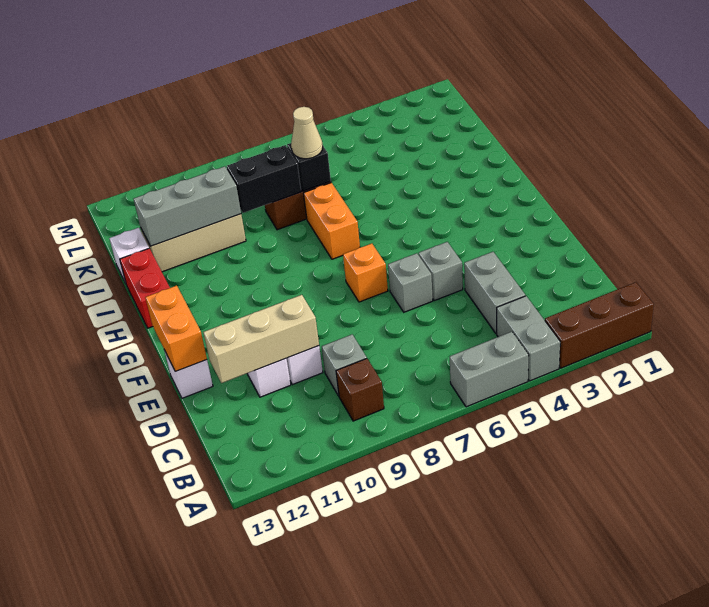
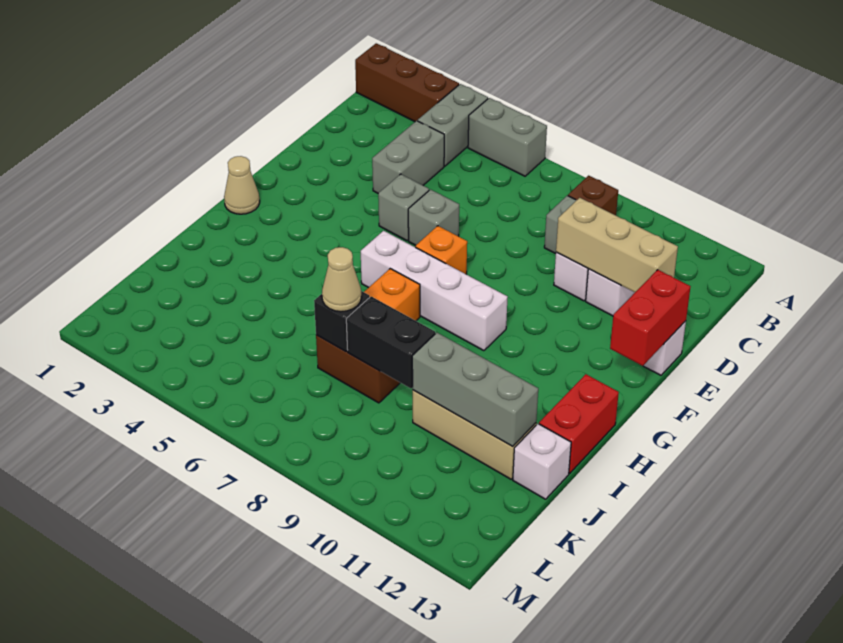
orange 1x2 brick [145,286,207,371] -> red 1x2 brick [610,270,691,366]
none -> tan 1x1 cone [224,156,260,214]
none -> white 1x4 brick [361,231,508,351]

